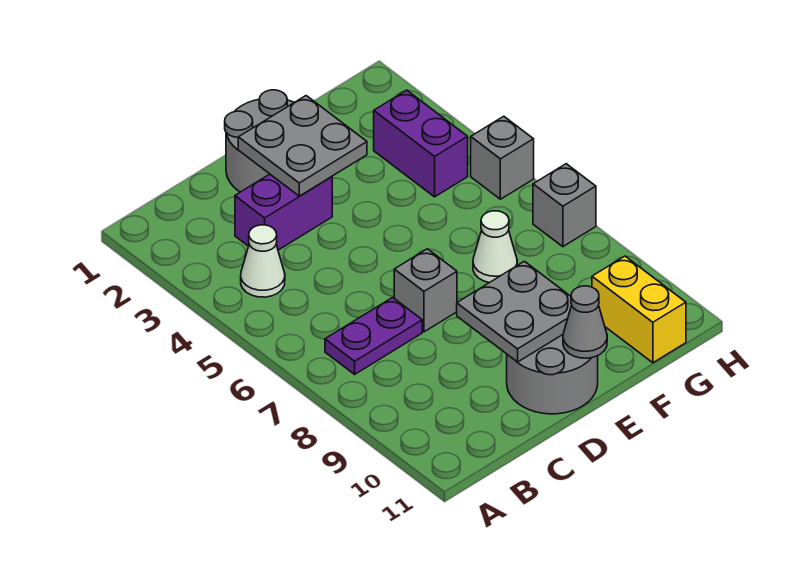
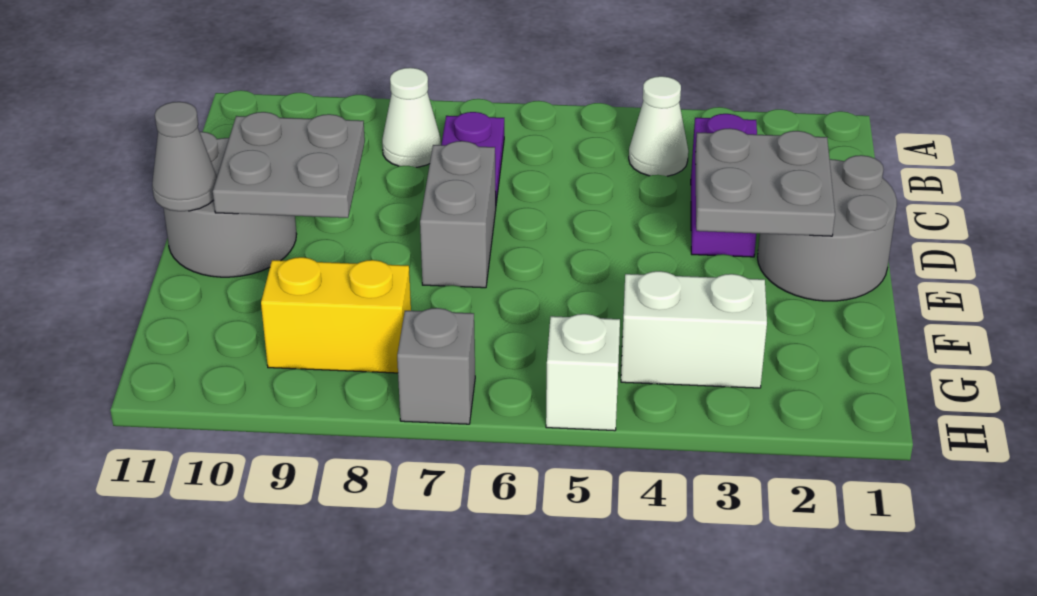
grey 1x1 brick [394,249,457,332] -> grey 1x2 brick [420,141,496,288]
white 1x1 cone [473,211,517,283] -> white 1x1 cone moved to [382,68,441,167]
purple 1x2 brick [374,90,468,197] -> white 1x2 brick [621,271,767,388]
yellow 1x2 brick [592,256,686,363] -> yellow 1x2 brick moved to [261,257,411,373]
grey 1x1 brick [471,116,534,199] -> white 1x1 brick [546,314,620,431]

